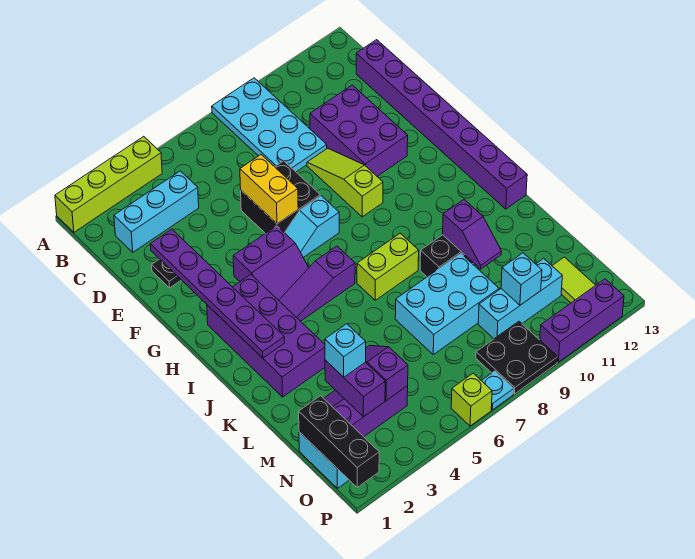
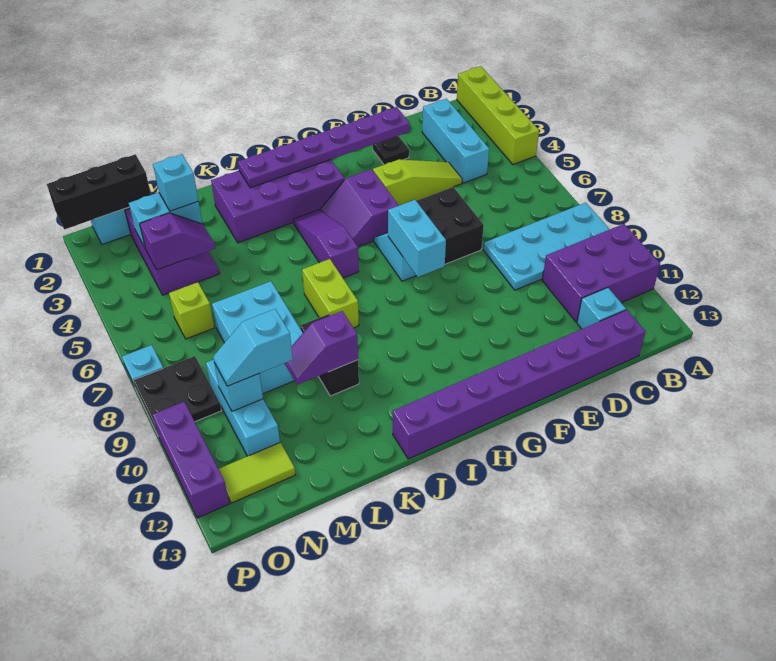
none -> cyan 1x1 brick [577,288,626,329]
purple 2x3 brick [310,85,408,176] -> purple 2x3 brick moved to [542,224,660,322]
yellow 1x2 brick [240,155,298,224] -> none
lime 1x3 slope [307,148,383,217] -> lime 1x3 slope moved to [373,159,462,205]
none -> cyan 1x2 brick [388,200,446,277]
purple 1x2 brick [325,360,385,417] -> cyan 1x2 brick [129,193,203,249]
none -> cyan 1x2 slope [213,309,293,386]
lime 1x1 brick [451,373,492,426] -> lime 1x1 brick moved to [169,282,214,339]

